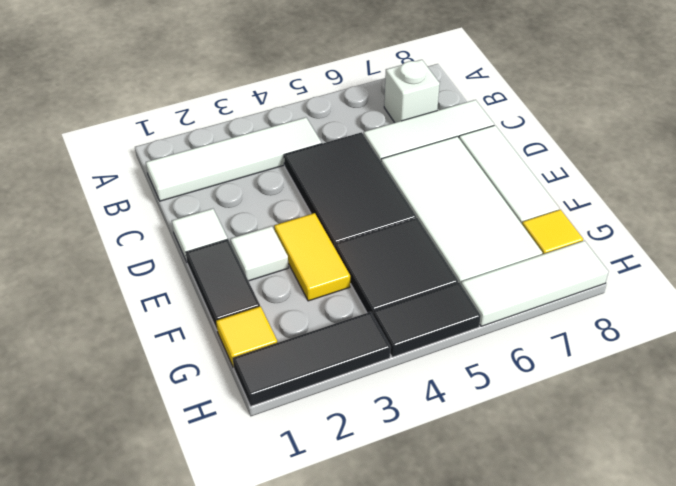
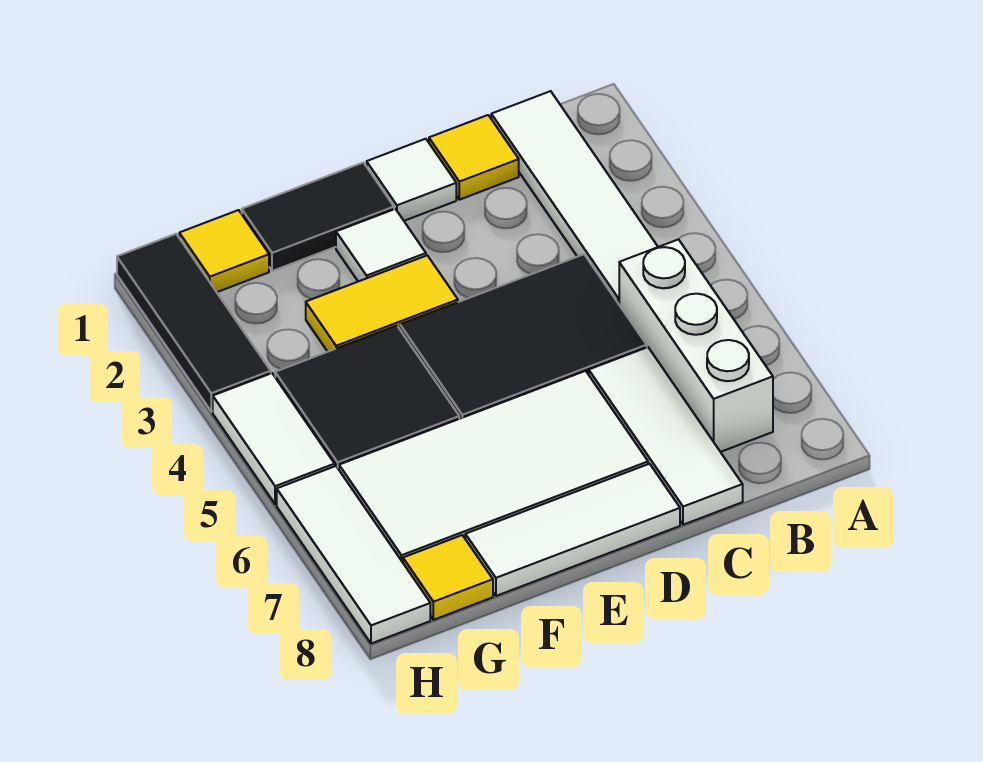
white 1x1 brick [384,60,440,123] -> white 1x3 brick [619,239,773,452]
none -> yellow 1x1 tile [429,115,519,200]
black 1x2 tile [373,282,481,357] -> white 1x2 tile [213,373,335,504]

